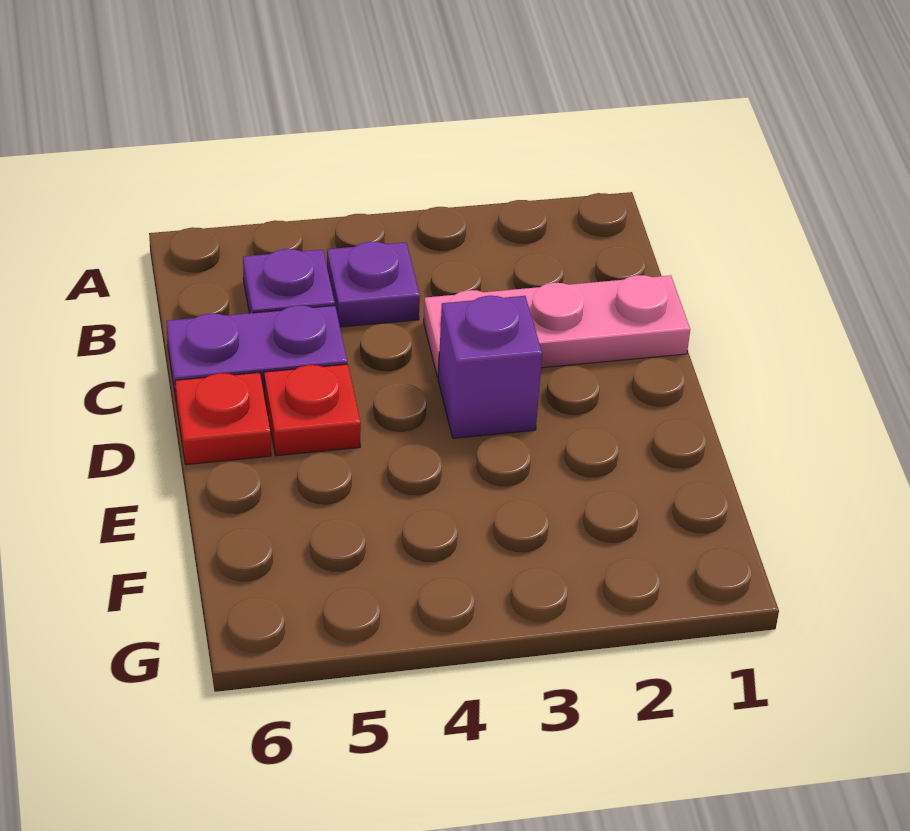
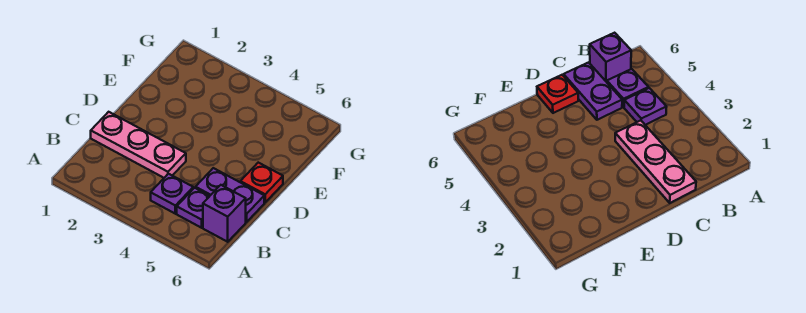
purple 1x1 brick [438,296,542,438] -> purple 1x1 brick moved to [203,185,246,242]
red 1x1 plate [264,364,361,456] -> none

